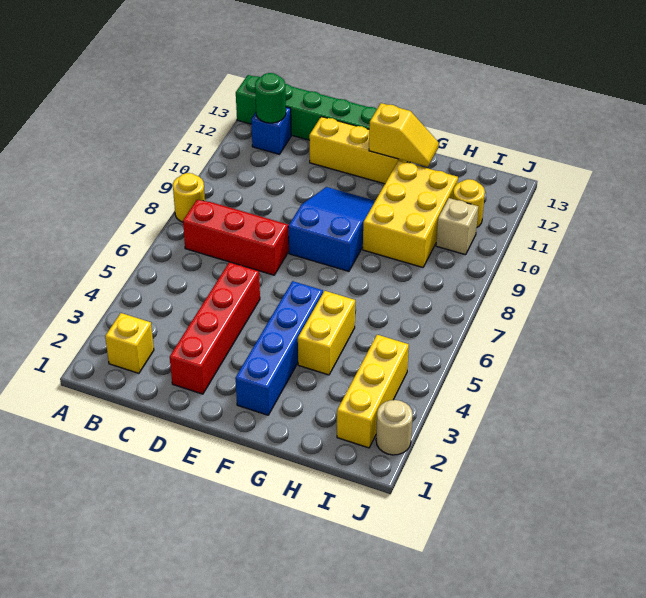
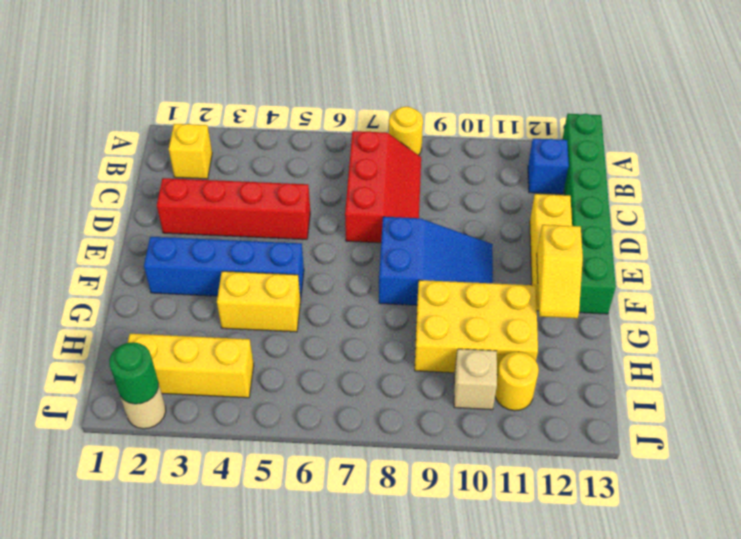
green 1x1 round brick [255,73,286,123] -> green 1x1 round brick moved to [109,342,158,404]

